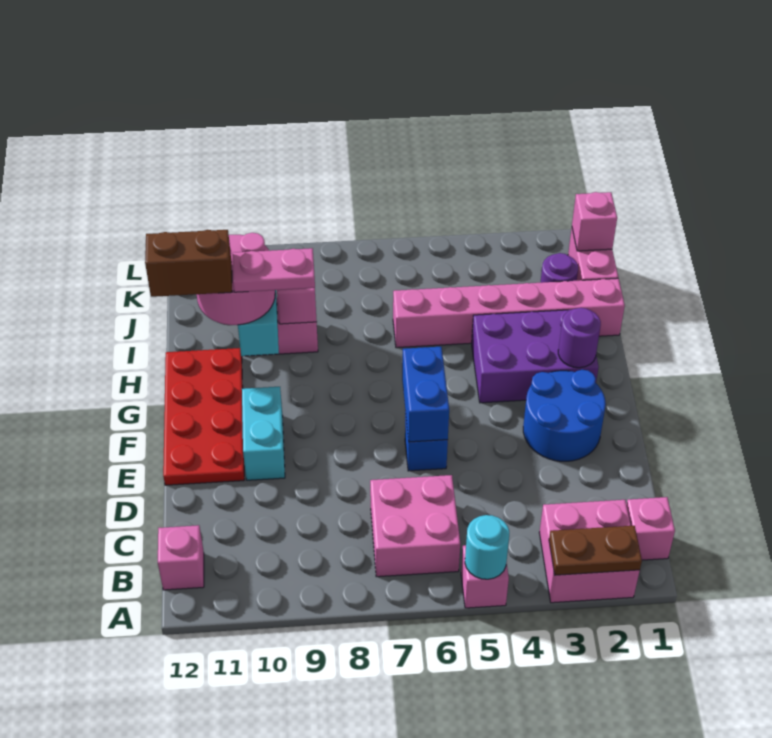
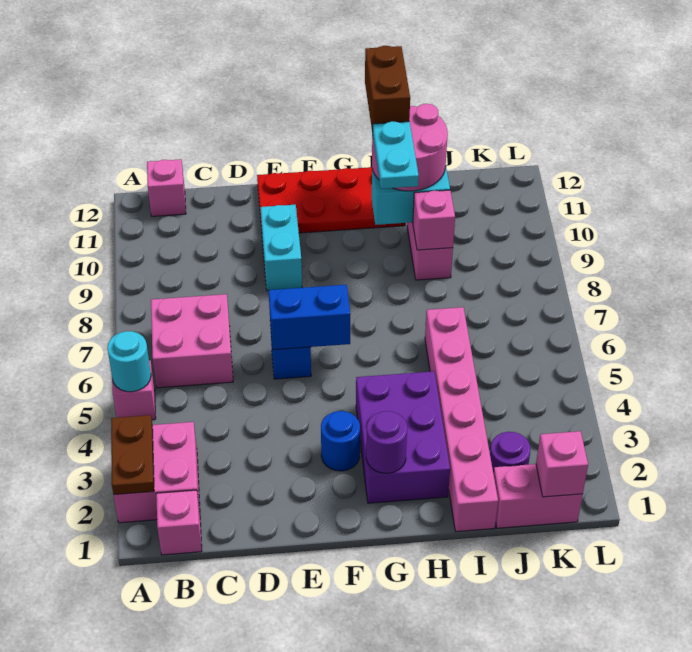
blue 2x2 round brick [523,370,606,461] -> blue 1x1 round brick [321,411,360,471]
cyan 1x2 brick [242,387,285,480] -> cyan 1x2 brick turned to [260,205,302,291]
pink 1x2 plate [233,248,315,292] -> cyan 1x2 plate [372,121,419,189]

